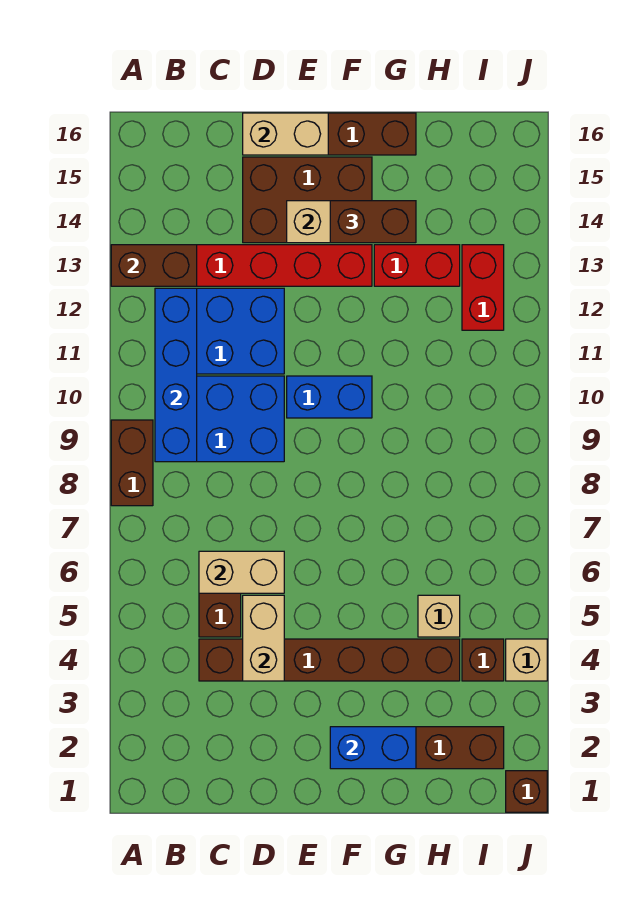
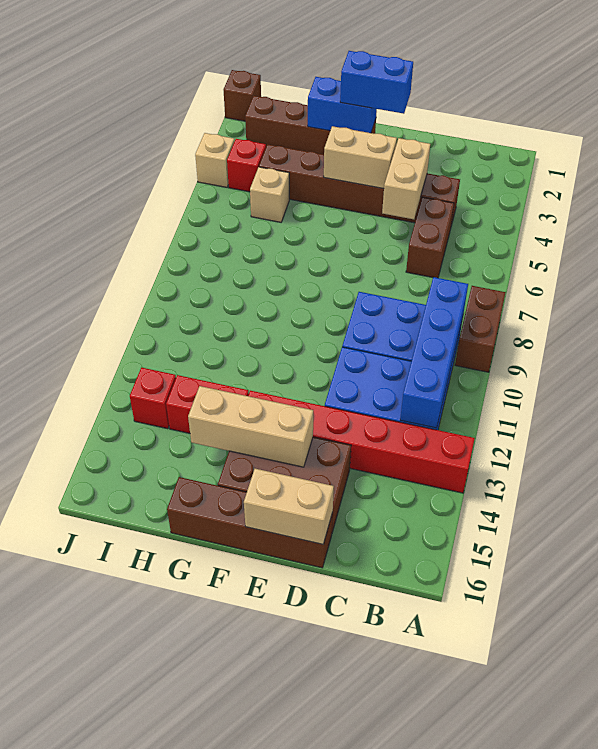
brown 1x2 brick [111,245,197,286] -> none
tan 1x2 brick [199,551,284,593] -> tan 1x2 brick moved to [324,126,397,189]
blue 1x2 brick [287,376,372,418] -> blue 1x2 brick moved to [340,51,413,114]
brown 1x2 brick [330,201,416,243] -> none
brown 1x1 brick [462,639,504,681] -> red 1x1 brick [227,139,266,192]
red 1x2 brick [462,245,504,330] -> red 1x1 brick [130,368,176,429]

